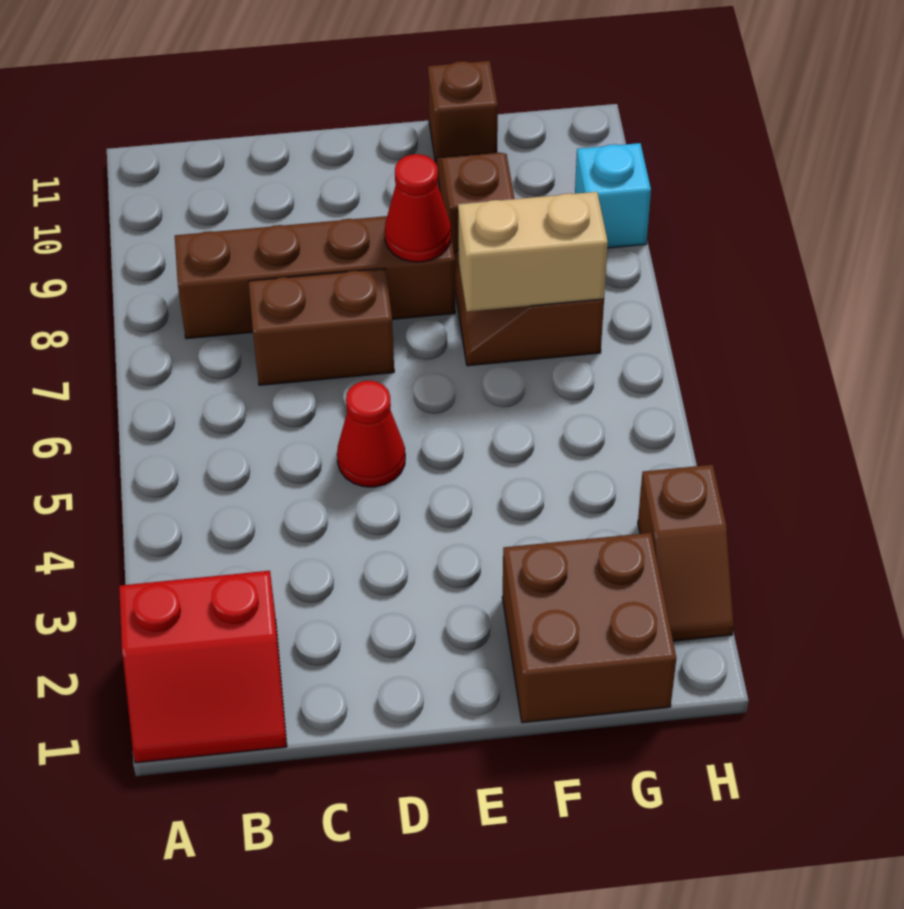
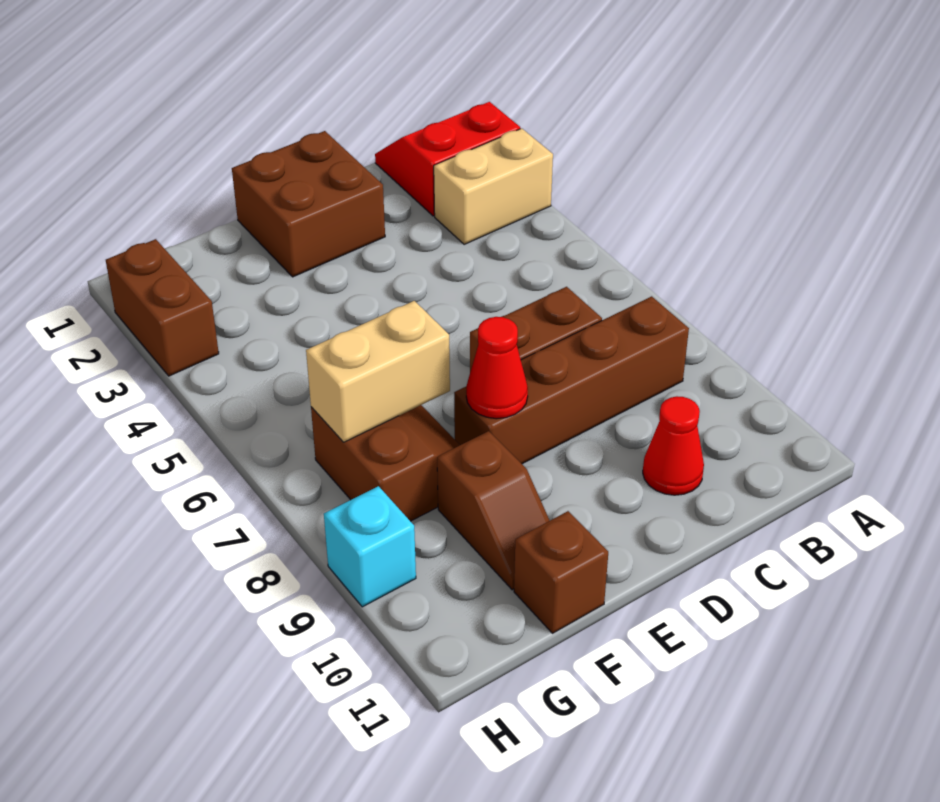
none -> tan 1x2 brick [434,128,553,244]
red 1x1 cone [337,381,405,487] -> red 1x1 cone moved to [643,396,704,495]
brown 2x2 brick [502,533,676,723] -> brown 2x2 brick moved to [232,131,385,277]
brown 1x2 slope [638,465,734,641] -> brown 1x2 brick [106,239,219,376]

